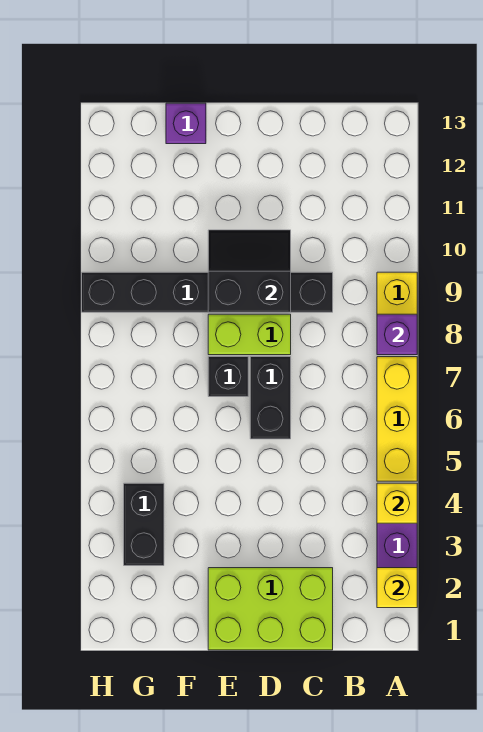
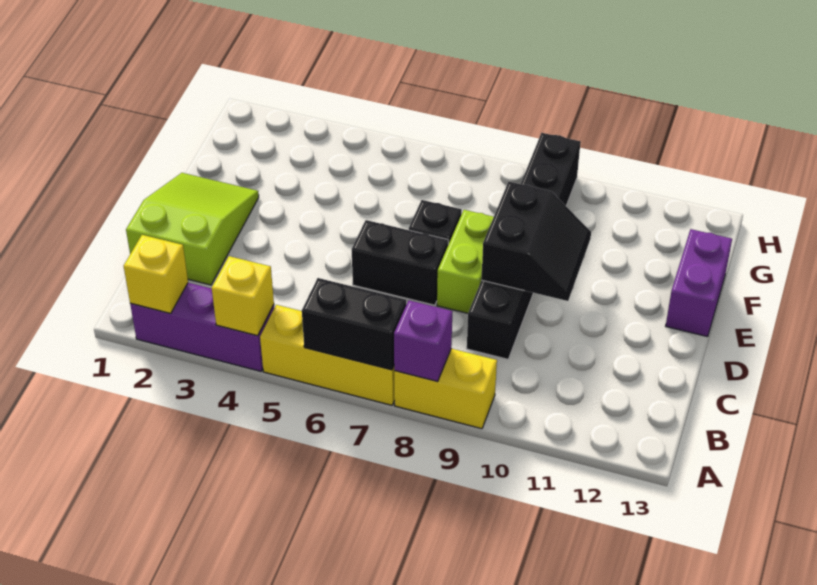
lime 2x3 brick [208,568,333,650] -> lime 2x3 slope [126,173,259,285]
purple 1x1 brick [166,103,206,144] -> purple 1x2 brick [666,229,732,337]
black 1x2 brick [124,483,164,566] -> black 1x2 brick moved to [302,278,406,370]

